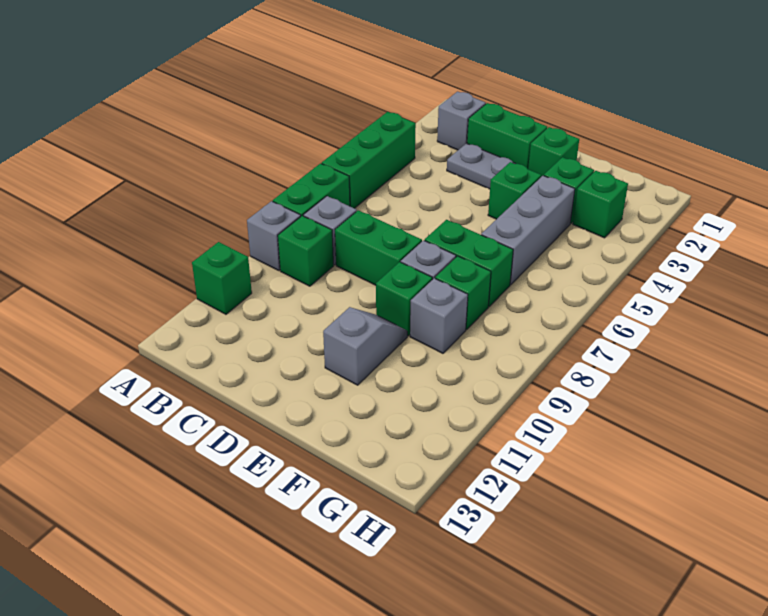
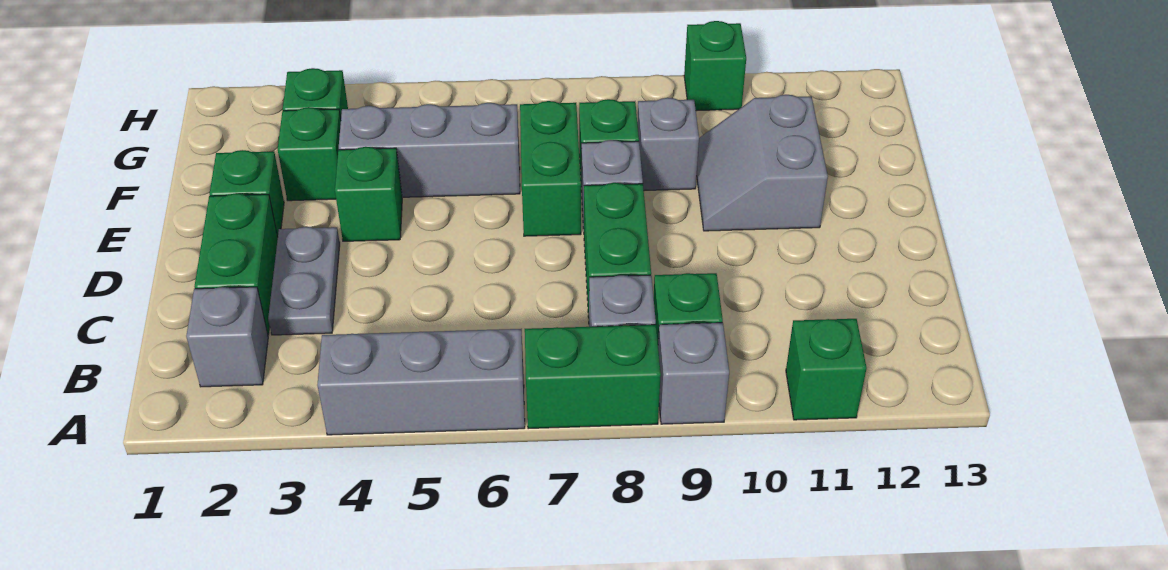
green 1x3 brick [322,112,416,208] -> grey 1x3 brick [317,329,525,435]
green 1x1 brick [376,262,432,336] -> green 1x1 brick moved to [684,21,746,111]
grey 1x2 slope [323,307,407,385] -> grey 2x2 slope [697,95,828,231]

